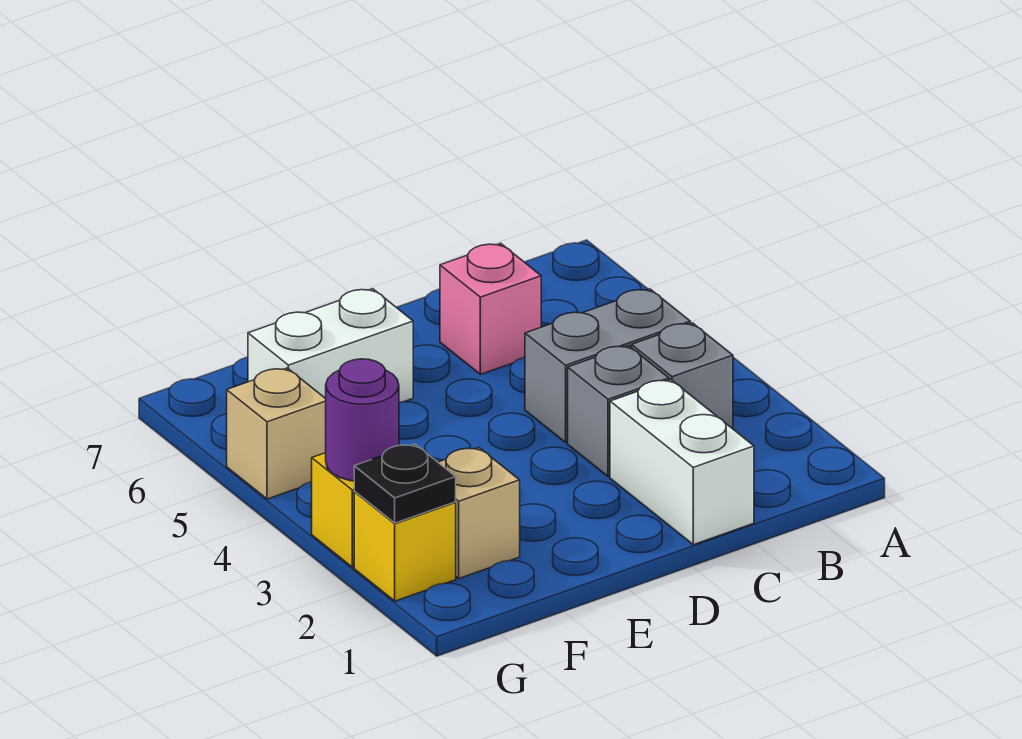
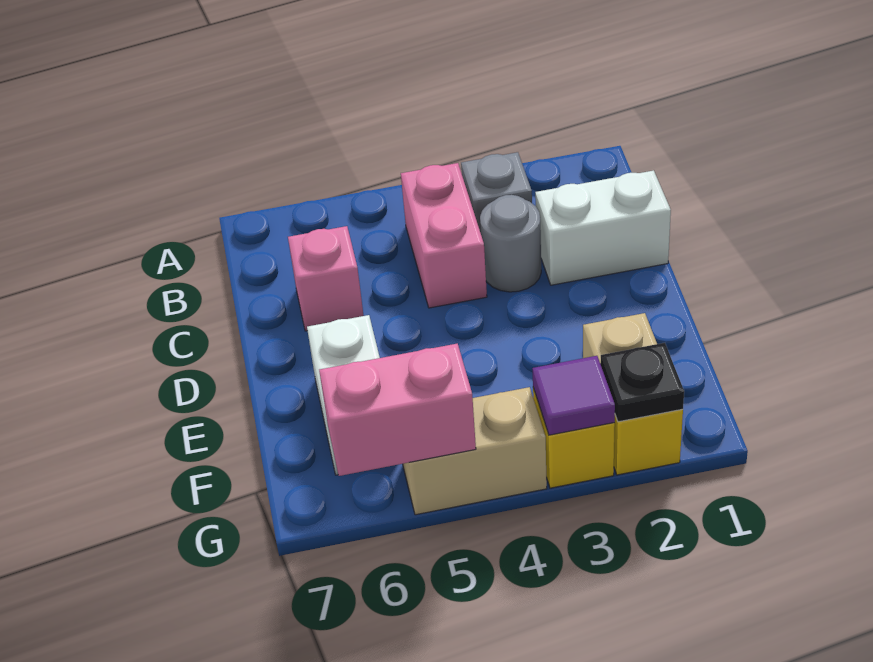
grey 1x2 brick [525,289,690,442] -> pink 1x2 brick [401,163,487,308]
grey 1x1 brick [568,346,669,477] -> grey 1x1 round brick [480,195,541,292]
purple 1x1 round brick [326,359,399,481] -> purple 1x1 tile [532,356,615,435]
tan 1x1 brick [227,368,326,499] -> tan 1x2 brick [403,387,547,515]
none -> pink 1x2 brick [319,344,476,476]

